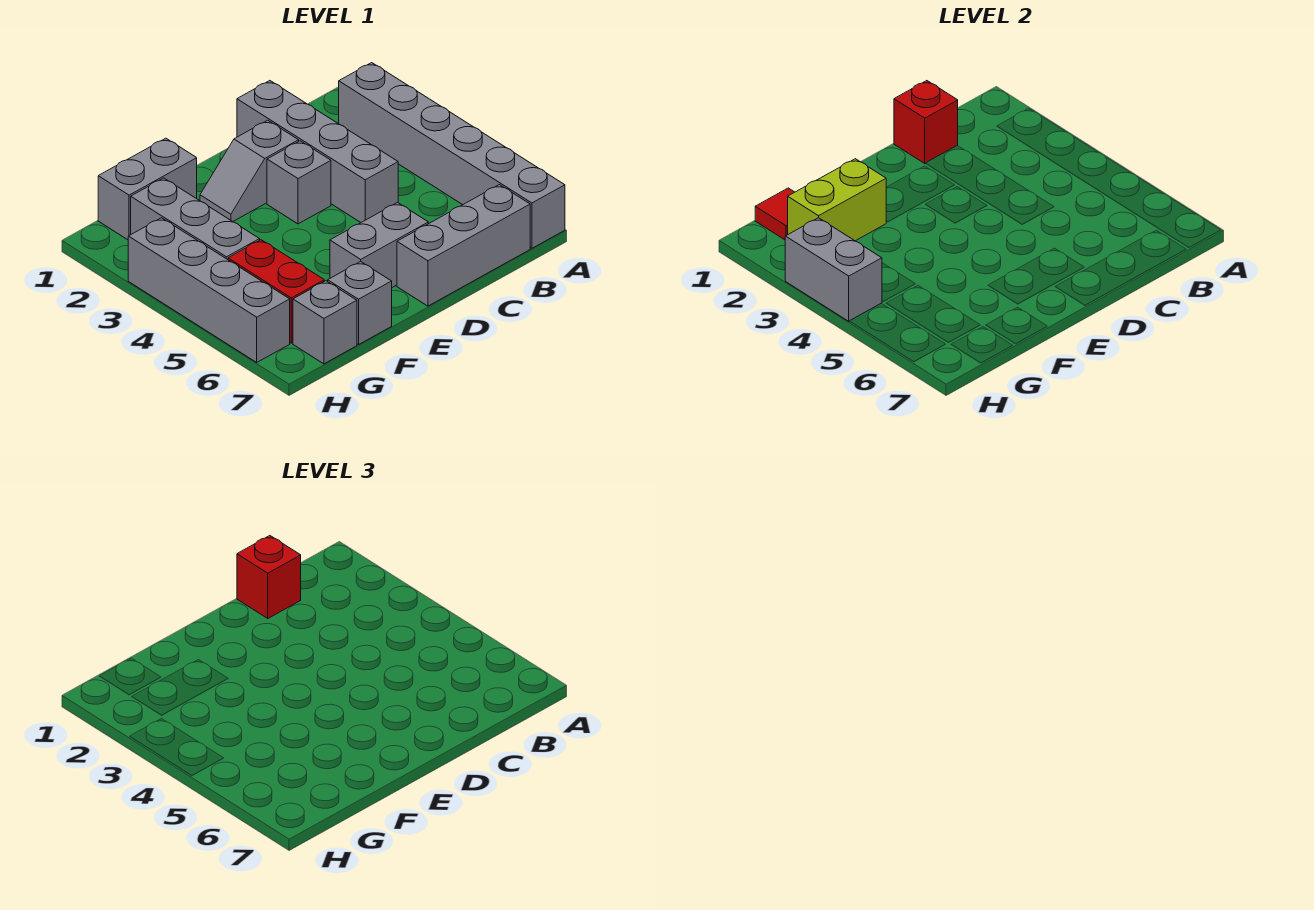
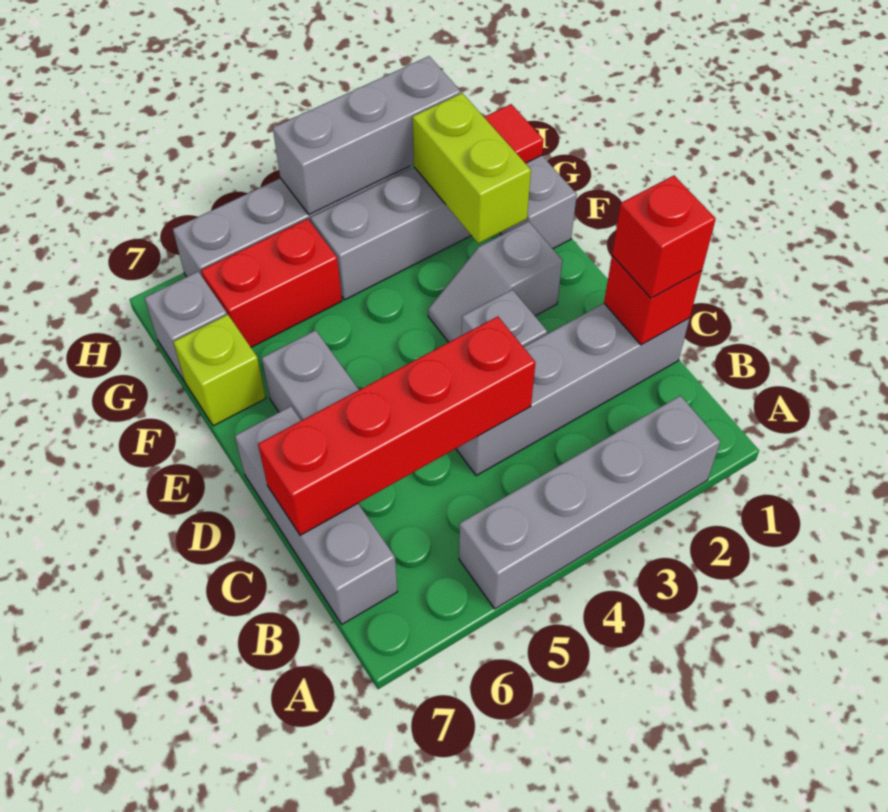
grey 1x6 brick [339,63,565,248] -> grey 1x4 brick [459,396,720,609]
none -> red 1x4 brick [258,316,536,535]
grey 1x2 slope [200,120,299,222] -> grey 1x2 slope turned to [428,221,563,342]
grey 1x1 brick [328,262,392,345] -> lime 1x1 brick [173,315,266,426]
grey 1x2 brick [785,218,882,321] -> grey 1x3 brick [273,56,461,215]

